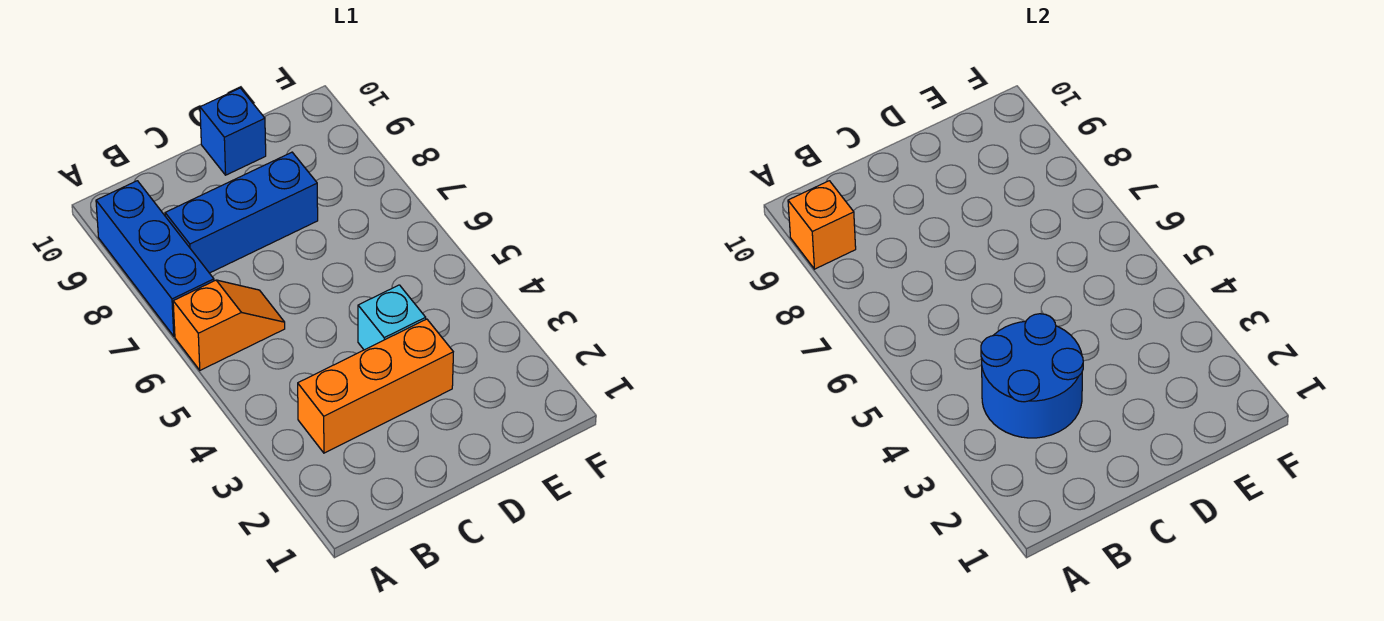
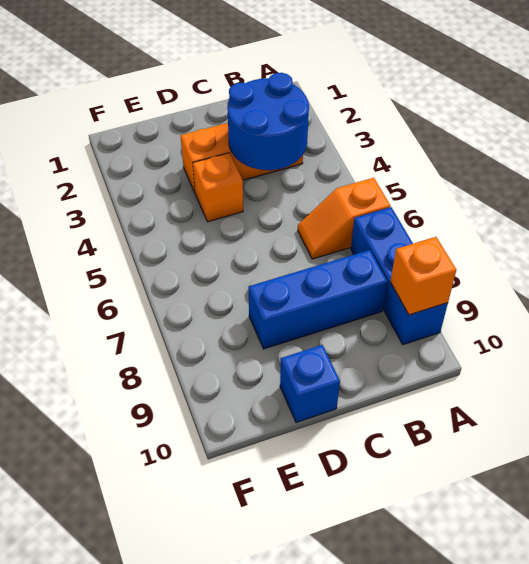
cyan 1x1 brick [358,285,426,350] -> orange 1x1 brick [193,153,243,222]

